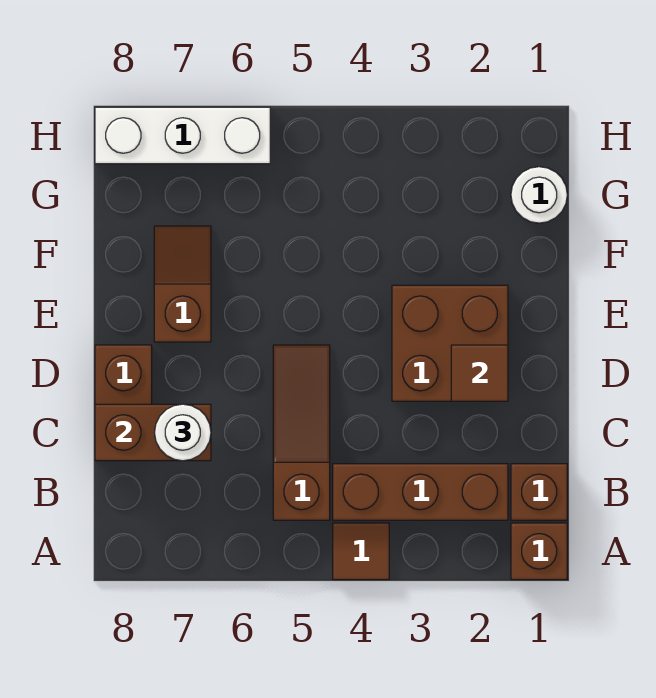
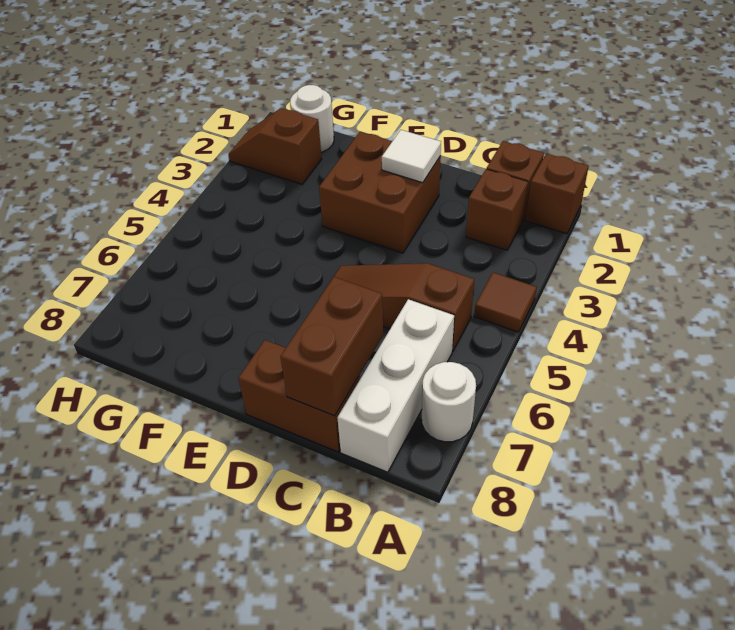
brown 1x3 brick [333,464,508,520] -> brown 1x1 brick [466,169,528,250]
white 1x1 round brick [155,404,211,461] -> white 1x1 round brick moved to [422,362,476,442]
brown 1x1 tile [451,345,508,401] -> white 1x1 tile [382,130,441,183]
brown 1x2 slope [154,226,211,342] -> brown 1x2 slope moved to [228,108,322,184]
white 1x3 brick [95,107,270,164] -> white 1x3 brick moved to [337,299,454,472]

